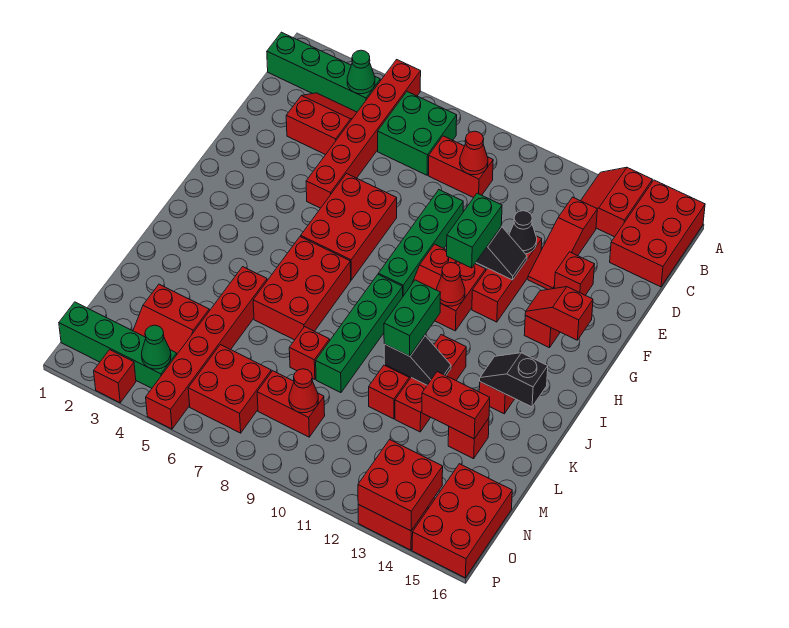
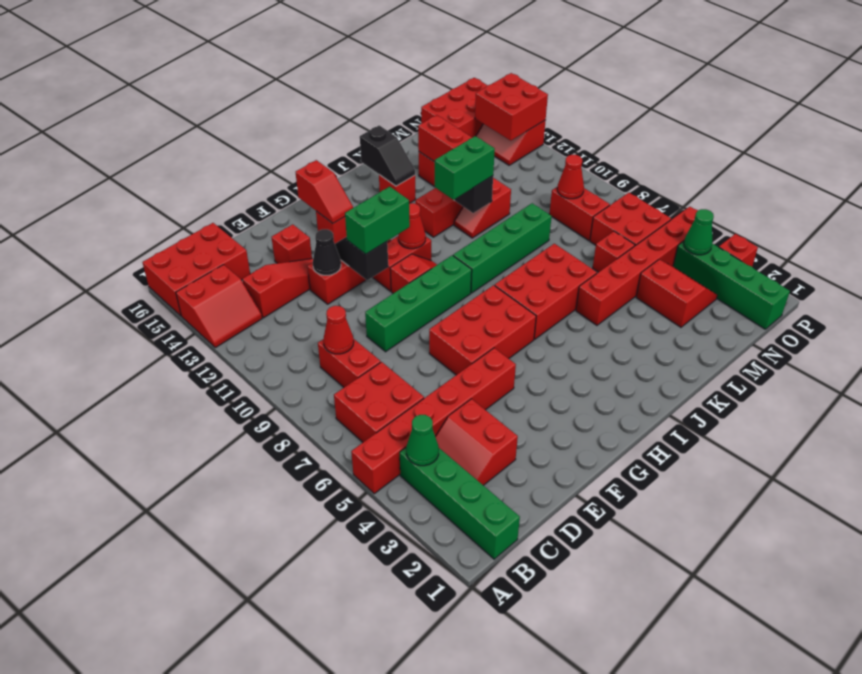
green 2x2 brick [378,92,457,175] -> red 2x2 brick [334,362,424,442]
red 1x1 brick [289,327,330,380] -> red 1x1 brick moved to [593,231,635,272]

